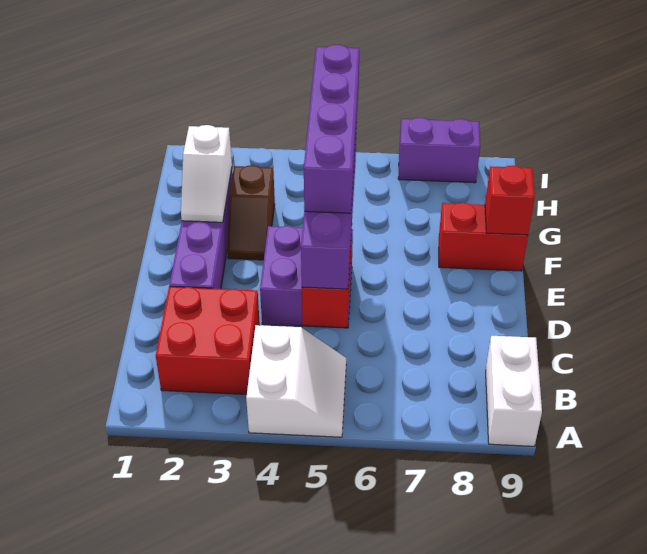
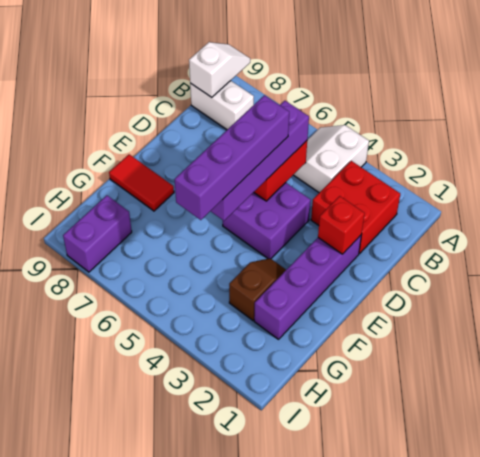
white 1x2 brick [486,336,542,446] -> white 1x2 brick turned to [190,81,254,130]
white 1x2 slope [181,125,232,222] -> white 1x2 slope moved to [189,42,250,97]
red 1x2 brick [439,202,528,271] -> red 1x2 tile [109,154,174,211]
red 1x1 brick [485,165,535,235] -> red 1x1 brick moved to [318,196,365,254]
purple 1x2 brick [398,118,480,183] -> purple 1x2 brick turned to [63,195,132,272]

